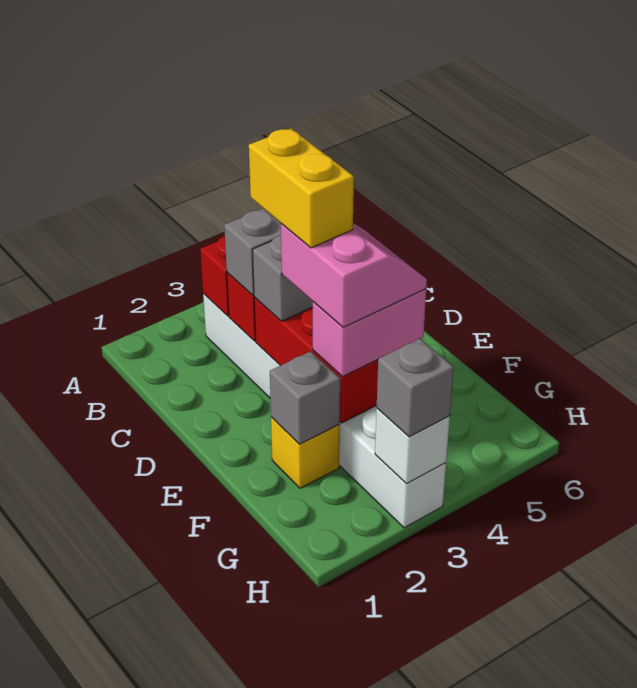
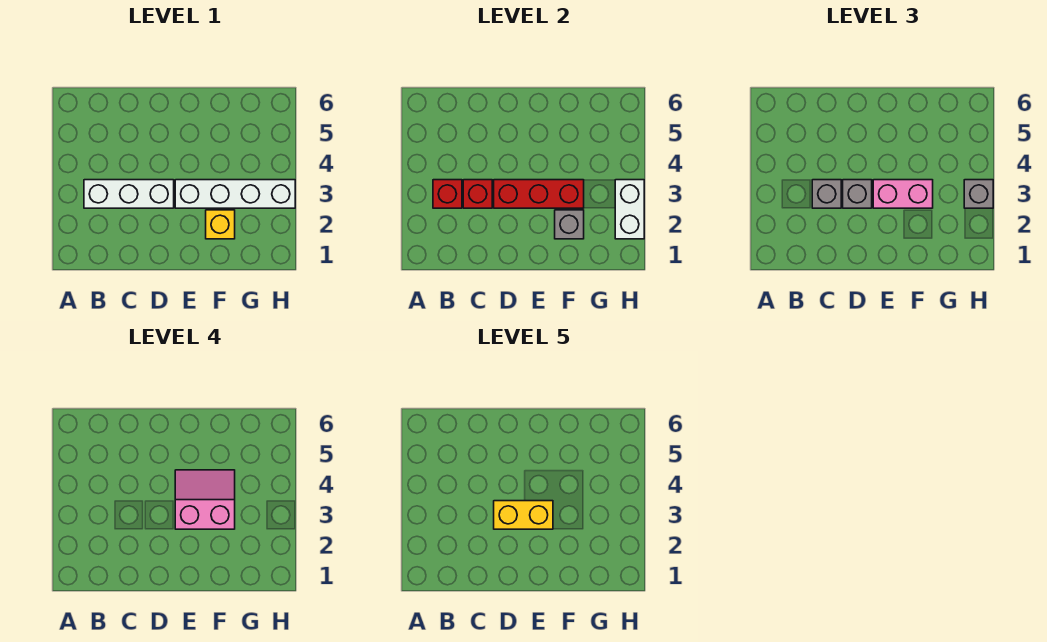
pink 1x2 brick [313,289,426,377] -> pink 1x2 brick turned to [873,180,933,208]
white 1x1 brick [375,408,450,484] -> white 1x2 brick [615,180,644,239]

